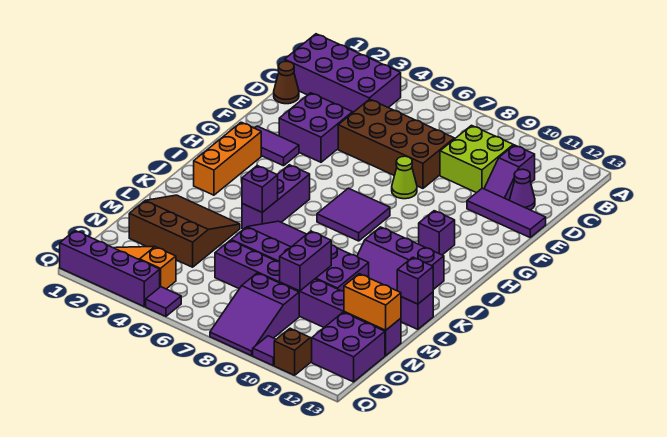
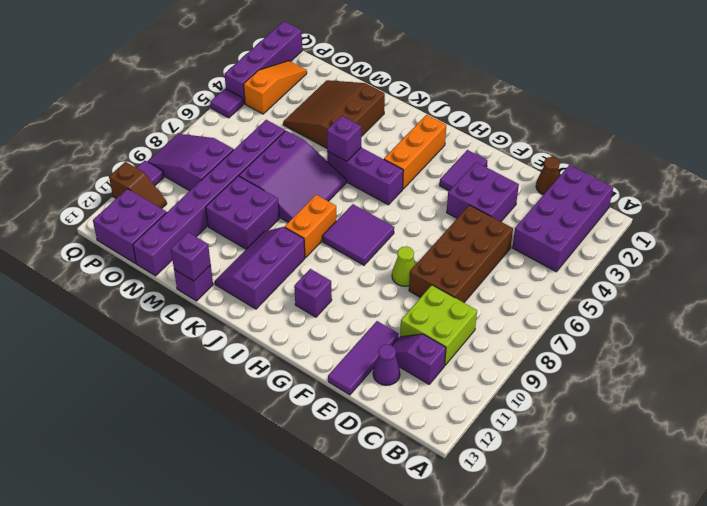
orange 1x3 brick [194,122,261,195] -> orange 1x3 brick turned to [384,115,446,189]
brown 3x3 slope [129,195,240,267] -> brown 3x3 slope turned to [283,80,385,148]
purple 1x2 brick [280,231,331,291] -> none
orange 1x2 brick [344,274,401,330] -> orange 1x2 brick moved to [285,195,336,258]

